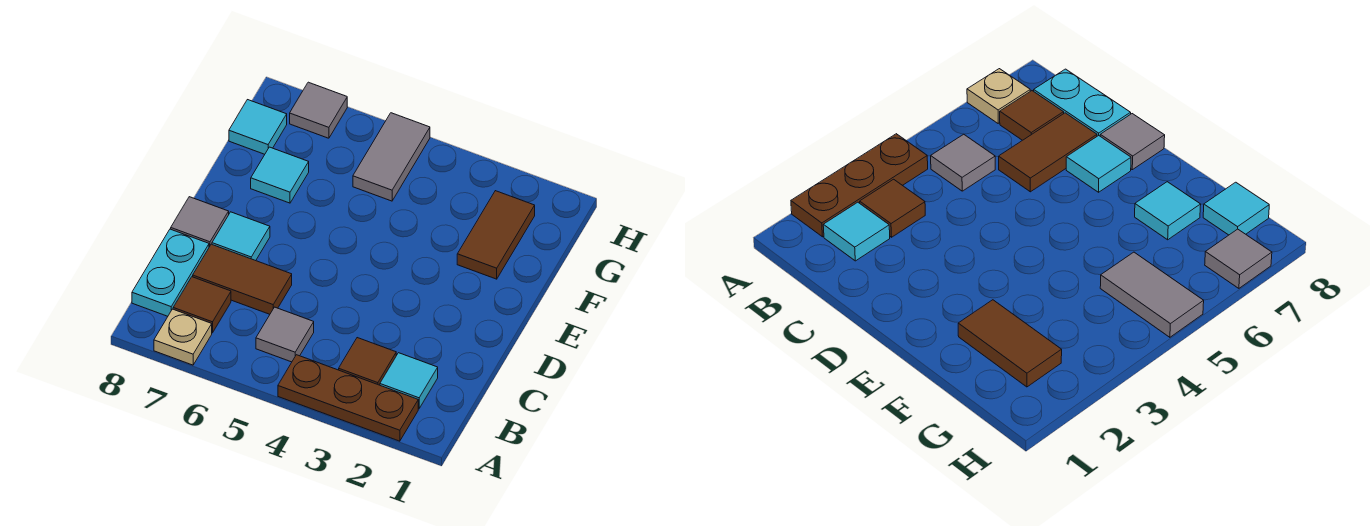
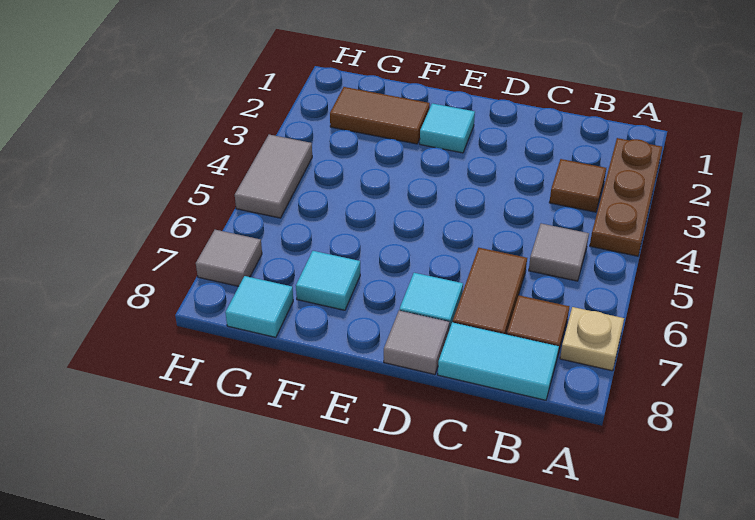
cyan 1x1 tile [380,353,438,409] -> cyan 1x1 tile moved to [420,103,475,153]
cyan 1x2 plate [132,229,209,316] -> cyan 1x2 tile [438,322,559,400]
grey 1x2 tile [353,113,430,201] -> grey 1x2 tile turned to [235,135,312,218]

